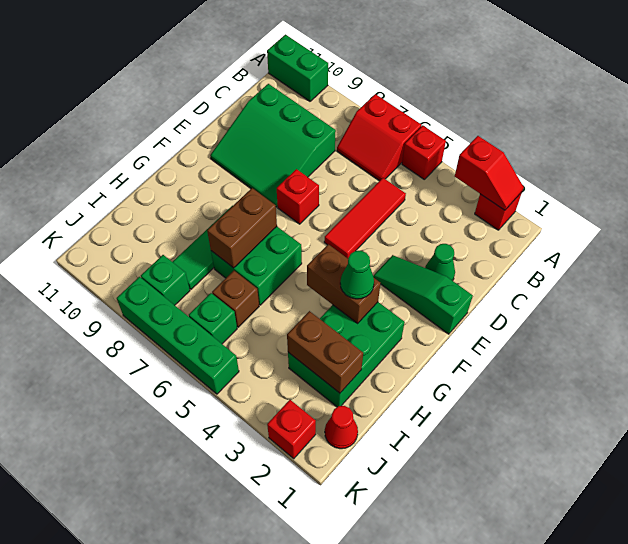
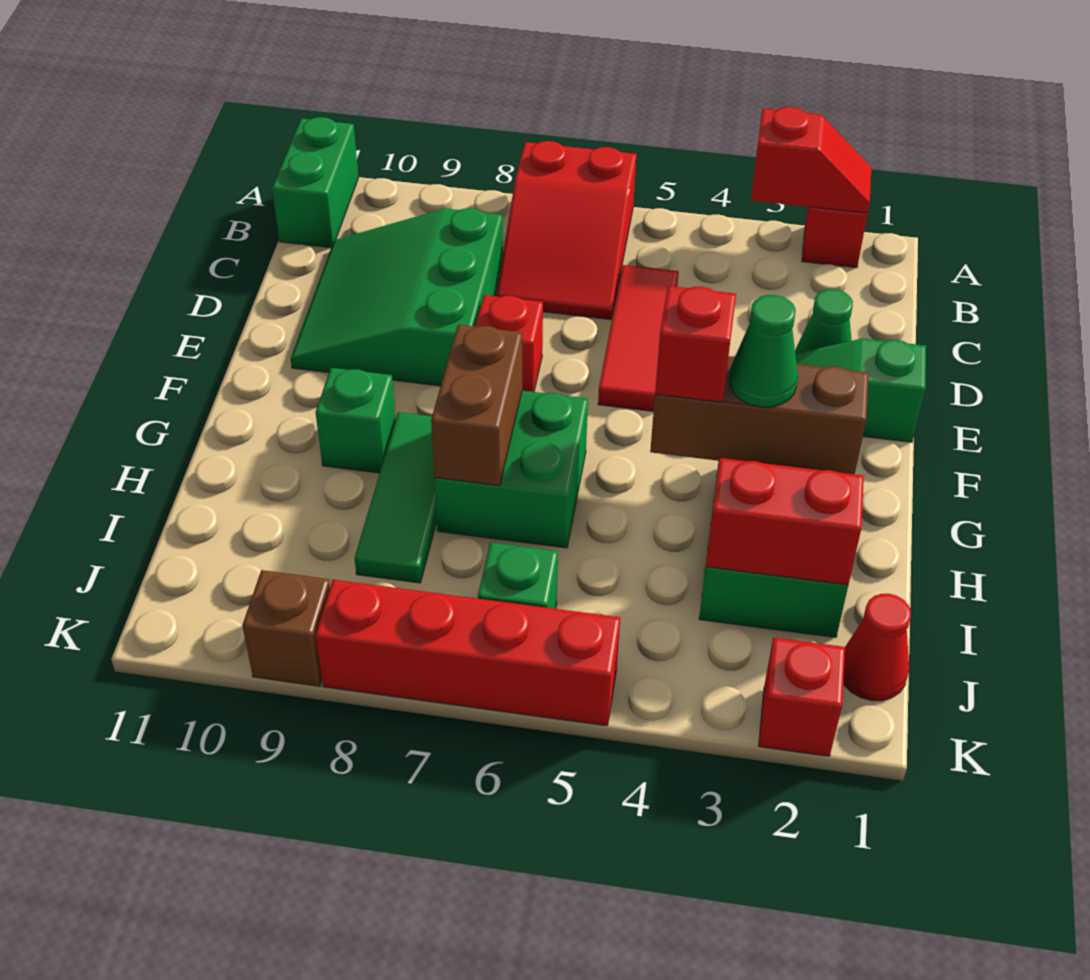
red 1x1 brick [402,126,446,179] -> red 1x1 brick moved to [655,286,736,402]
red 2x2 slope [337,94,421,181] -> red 2x3 slope [496,141,636,320]
green 1x2 brick [267,35,328,101] -> green 1x2 brick turned to [272,117,358,248]
green 3x3 slope [210,84,336,207] -> green 3x3 slope turned to [291,208,503,386]
brown 1x2 brick [307,244,381,323] -> brown 1x3 brick [650,356,869,474]
brown 1x2 brick [287,311,363,393] -> red 1x2 brick [706,458,864,585]
brown 1x1 brick [212,271,259,327] -> brown 1x1 brick moved to [242,570,330,686]
green 1x1 brick [141,255,190,305] -> green 1x1 brick moved to [316,368,396,473]
green 1x4 brick [117,277,239,394] -> red 1x4 brick [316,580,620,726]

